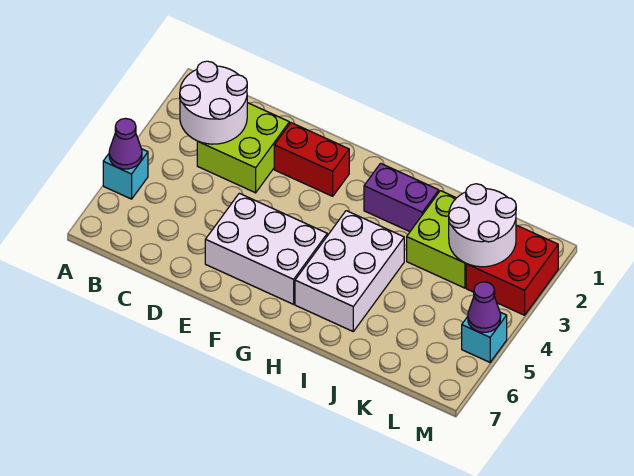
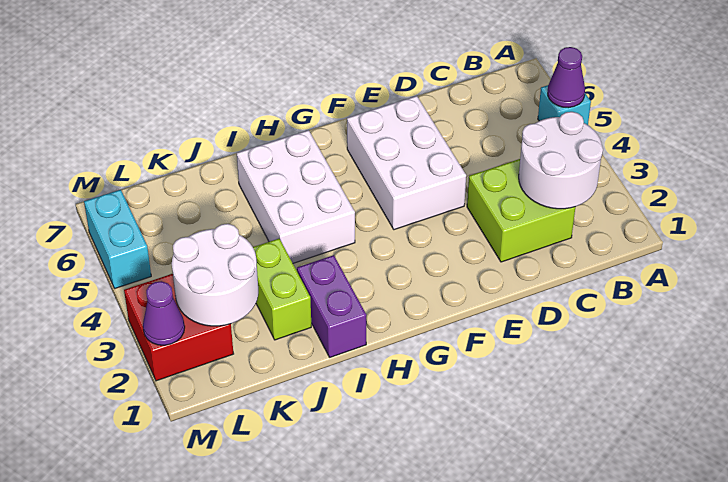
red 1x2 brick [274,123,349,196] -> none
white 2x3 brick [205,193,327,304] -> white 2x3 brick turned to [347,96,466,230]
purple 1x2 brick [364,163,439,232] -> purple 1x2 brick turned to [297,255,366,357]
lime 2x2 brick [407,191,466,288] -> lime 1x2 brick [253,239,311,340]
cyan 1x1 brick [462,312,507,362] -> cyan 1x2 brick [84,190,151,288]
purple 1x1 cone [468,282,501,332] -> purple 1x1 cone moved to [143,281,185,345]

